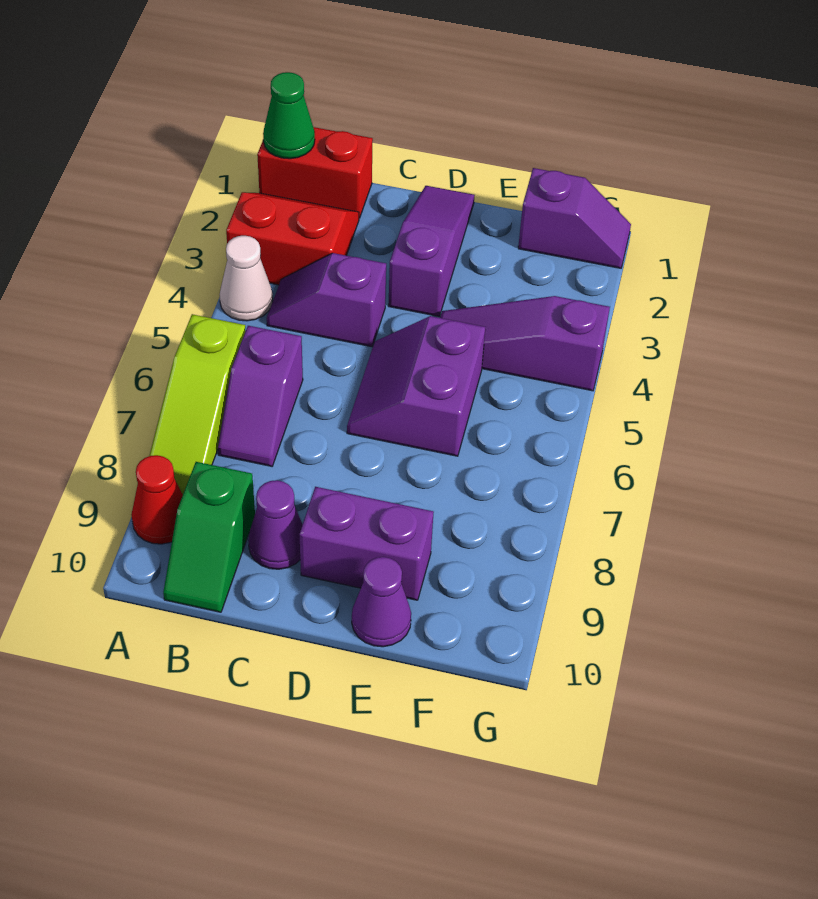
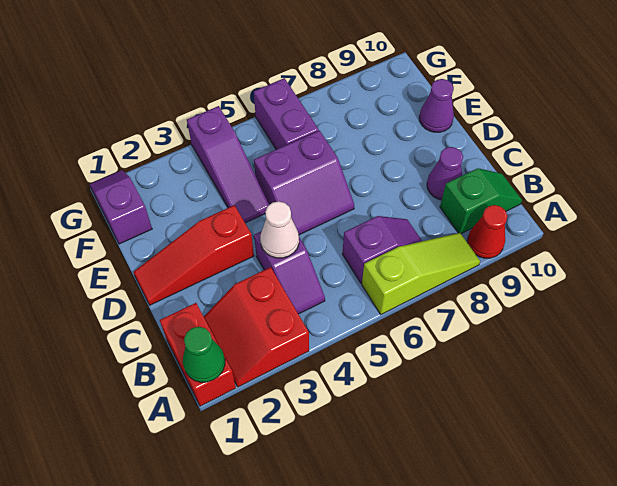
white 1x1 cone [220,236,273,321] -> white 1x1 cone moved to [260,201,299,258]
purple 1x3 slope [388,186,475,316] -> red 1x3 slope [133,205,254,305]
purple 1x2 brick [299,487,434,600] -> purple 1x2 brick moved to [254,78,319,149]

